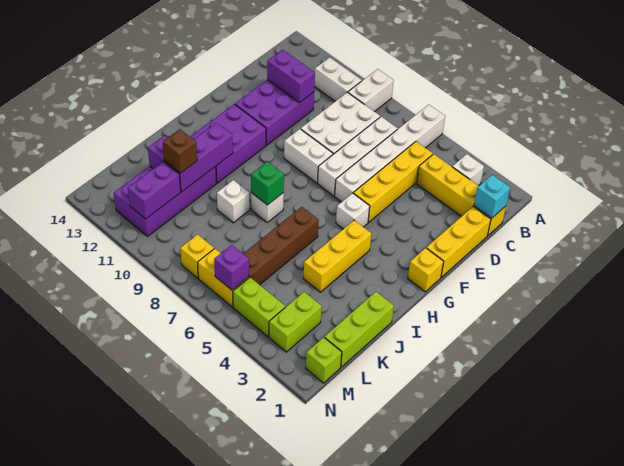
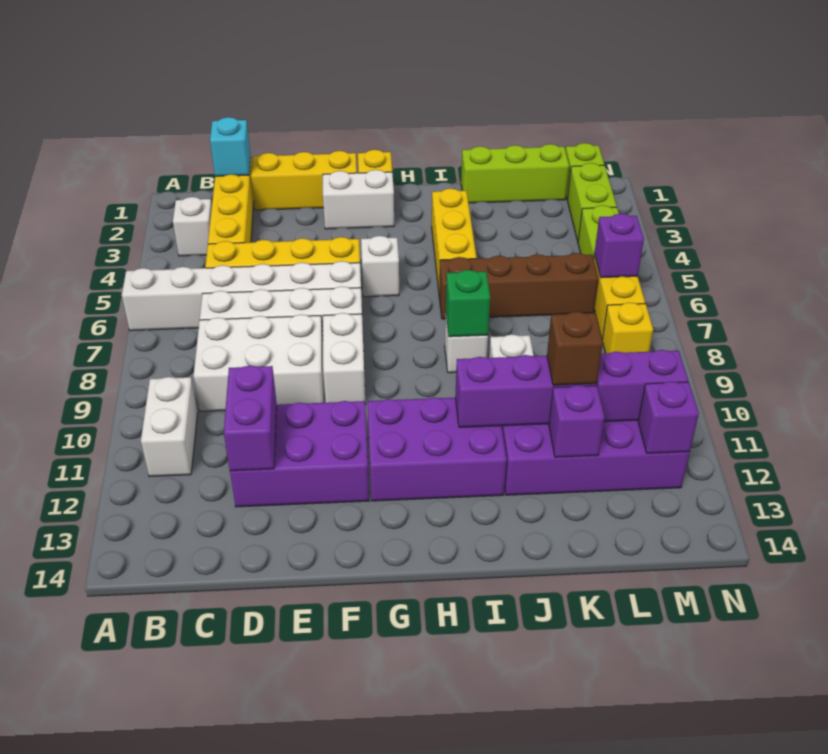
white 1x2 brick [348,69,394,112] -> white 1x2 brick moved to [323,170,394,229]
yellow 1x3 brick [303,220,371,292] -> yellow 1x3 brick turned to [432,188,477,289]
lime 1x2 brick [269,292,322,352] -> lime 1x2 brick turned to [567,163,617,241]
none -> purple 1x1 brick [638,382,699,453]

